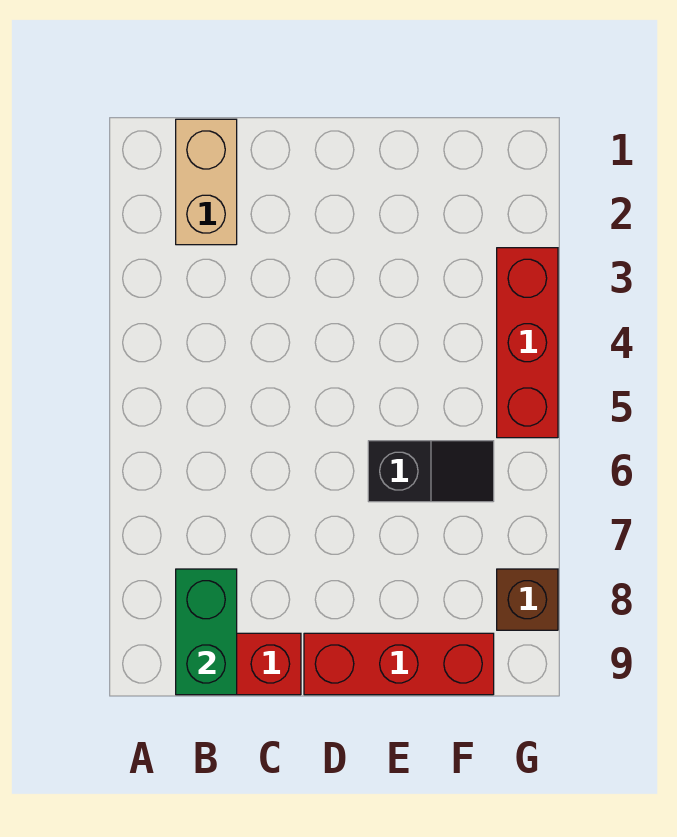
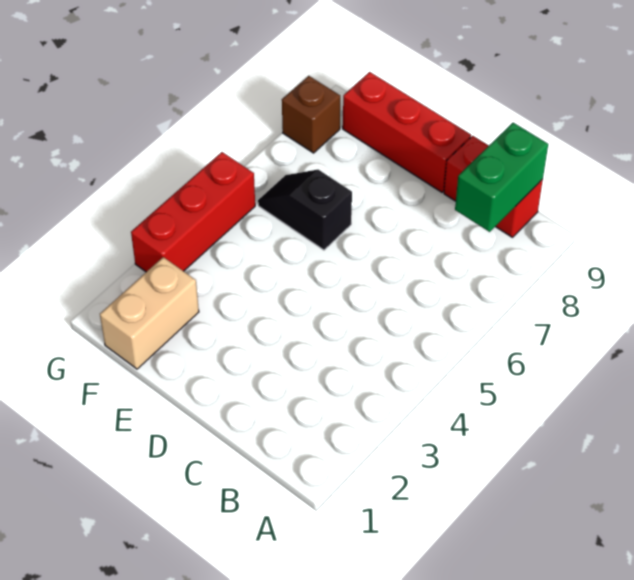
tan 1x2 brick [176,119,237,245] -> tan 1x2 brick moved to [100,257,199,369]

